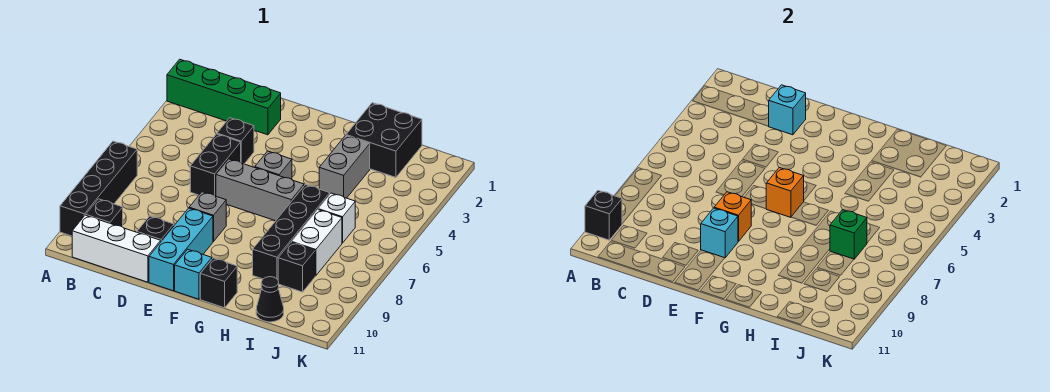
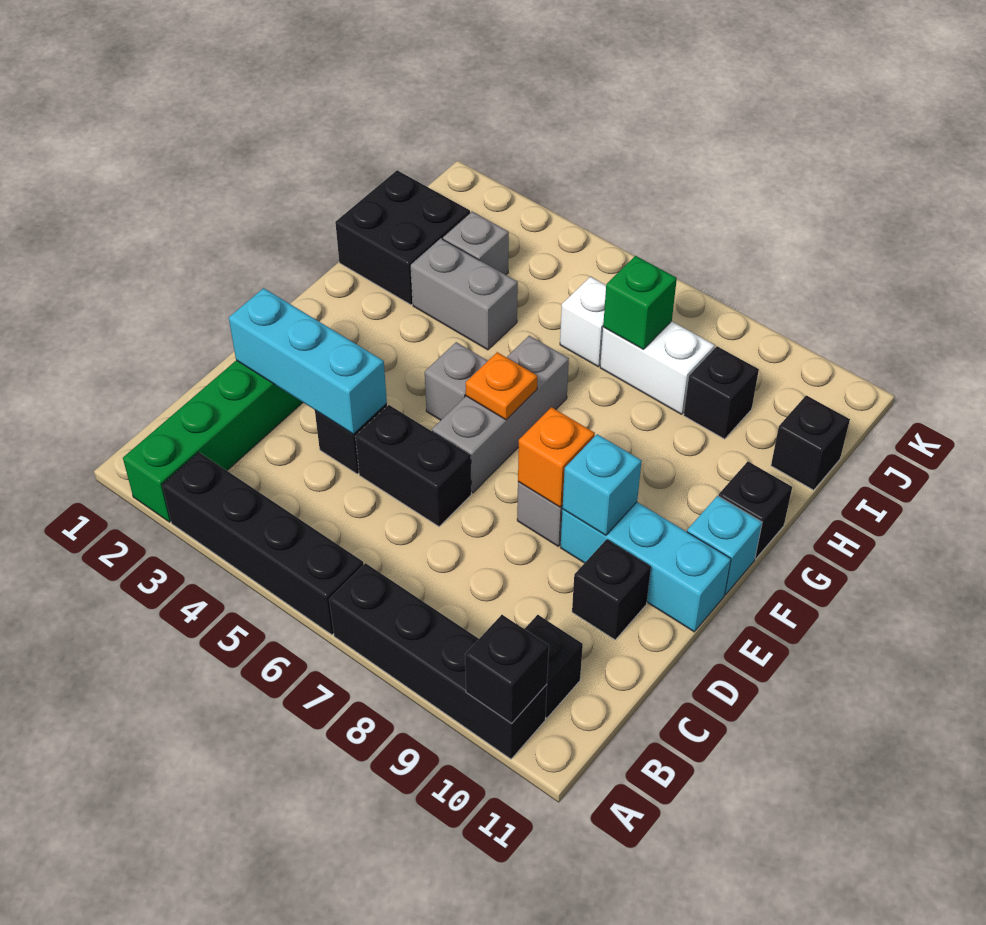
white 1x3 brick [72,215,161,282] -> none
cyan 1x1 brick [769,85,806,135] -> cyan 1x3 brick [229,288,387,434]
orange 1x1 brick [766,168,804,217] -> orange 1x1 plate [466,352,538,420]
black 1x4 brick [253,185,330,279] -> black 1x4 brick moved to [162,452,364,635]
none -> grey 1x1 brick [443,212,509,275]
black 1x1 cone [256,277,284,322] -> black 1x1 brick [771,395,850,490]

